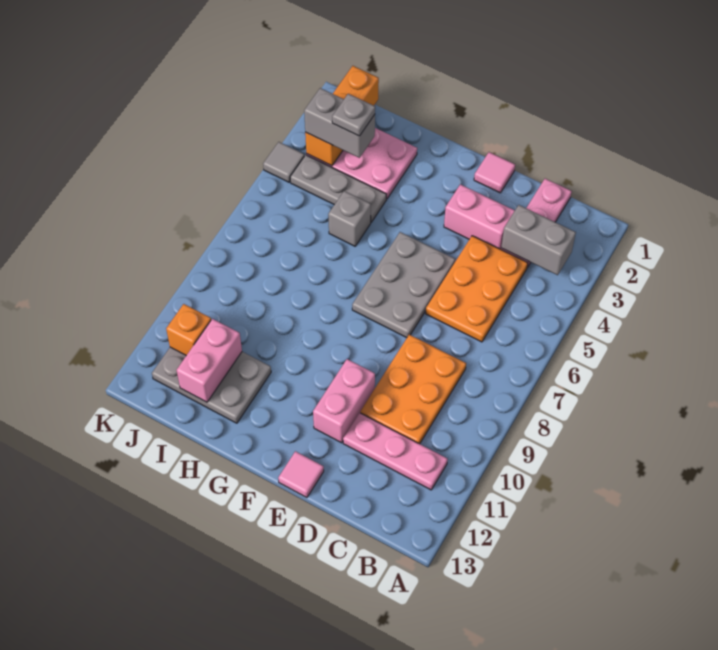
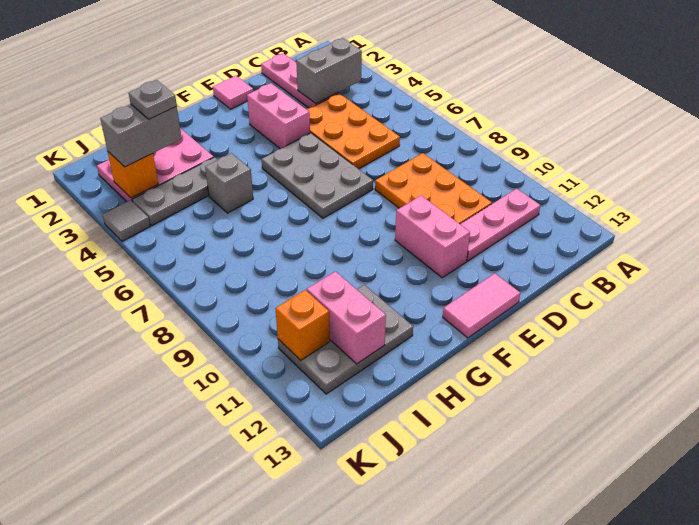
pink 1x2 brick [444,184,515,249] -> pink 1x2 brick turned to [247,83,310,149]
pink 1x1 tile [278,451,324,497] -> pink 1x2 tile [443,273,520,338]
orange 1x3 brick [305,66,379,166] -> orange 1x1 brick [108,152,158,198]

